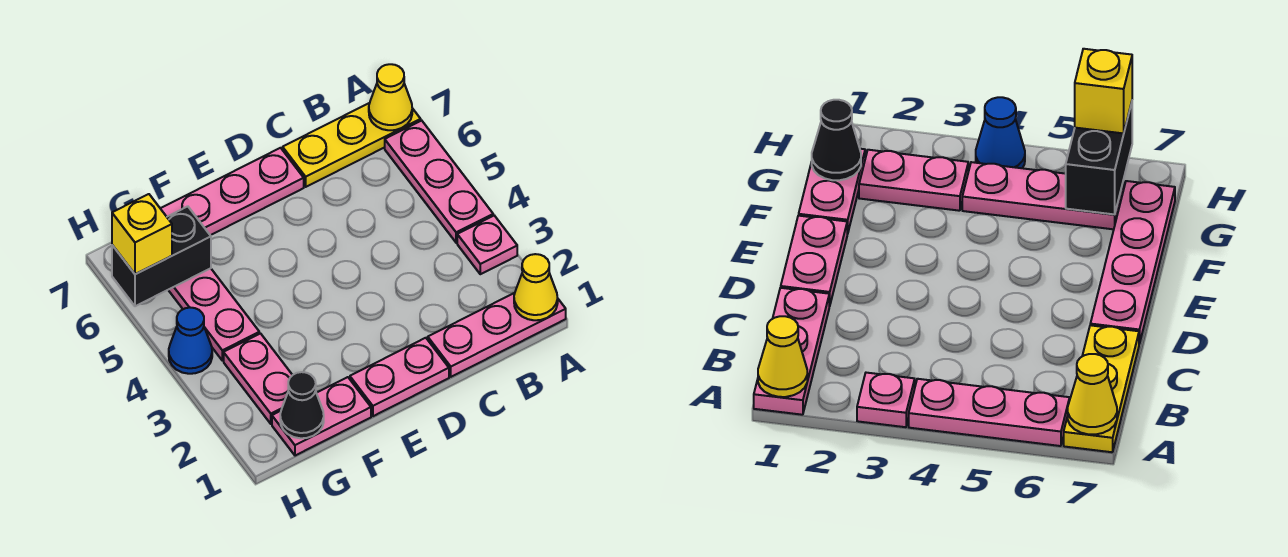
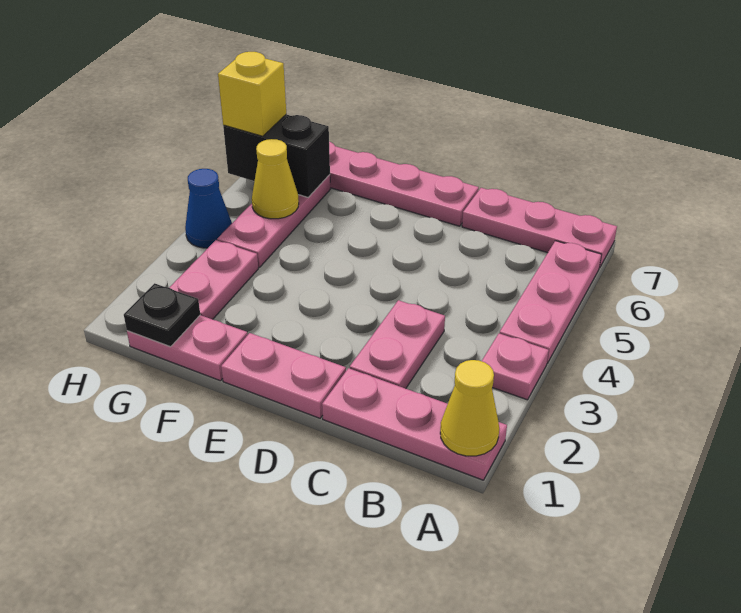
yellow 1x3 plate [283,103,421,187] -> pink 1x3 plate [462,188,617,268]
yellow 1x1 cone [369,64,412,130] -> yellow 1x1 cone moved to [252,139,299,219]
none -> pink 1x2 plate [350,300,445,389]
black 1x1 cone [280,372,324,438] -> black 1x1 plate [124,283,200,347]

